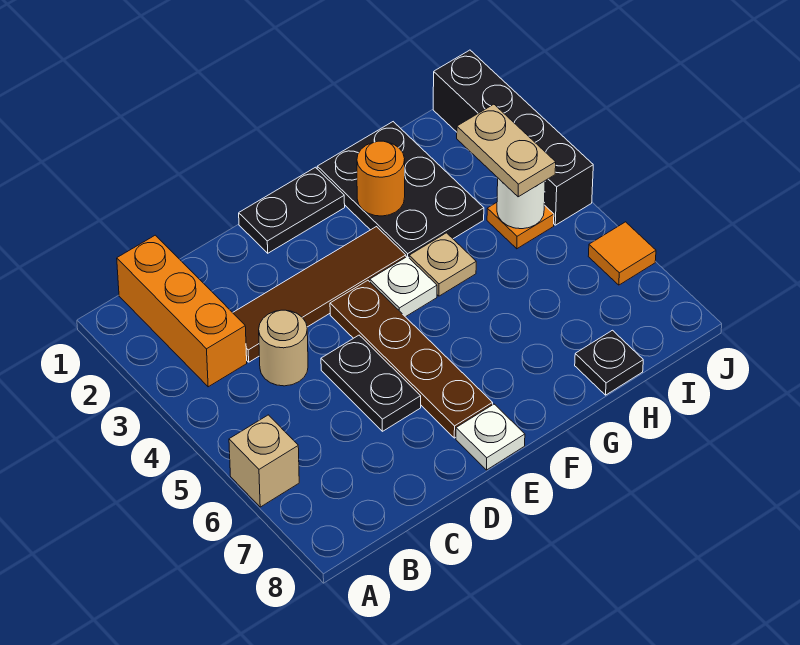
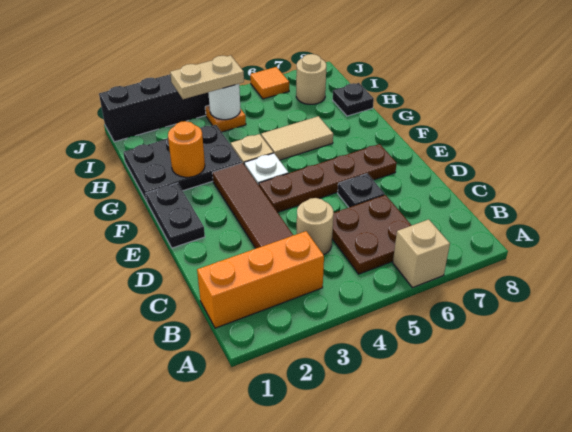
none -> brown 2x2 plate [332,195,412,274]
black 1x2 plate [321,335,421,431] -> black 1x1 plate [338,174,385,207]
white 1x1 plate [456,404,525,470] -> none
none -> tan 1x2 tile [261,116,333,160]
none -> tan 1x1 round brick [296,54,326,104]

